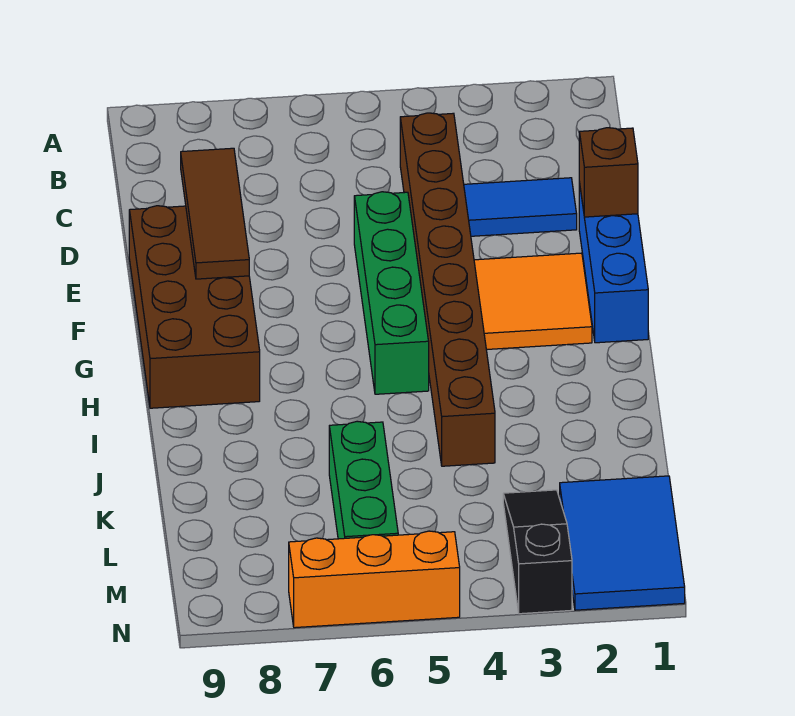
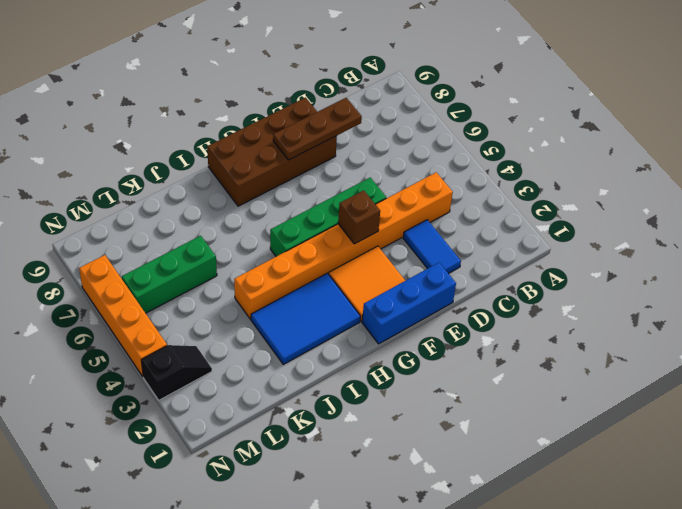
brown 1x8 brick [400,113,495,466] -> orange 1x8 brick [234,172,453,319]
brown 1x3 tile [181,148,249,279] -> brown 1x3 plate [273,98,362,160]
brown 1x1 brick [579,128,638,217] -> brown 1x1 brick moved to [338,190,380,244]
blue 2x3 tile [560,476,685,610] -> blue 2x3 tile moved to [251,273,361,364]
black 1x3 slope [503,490,572,614] -> black 1x2 slope [141,345,212,400]
orange 1x3 brick [289,531,460,628] -> orange 1x4 brick [79,255,167,376]

